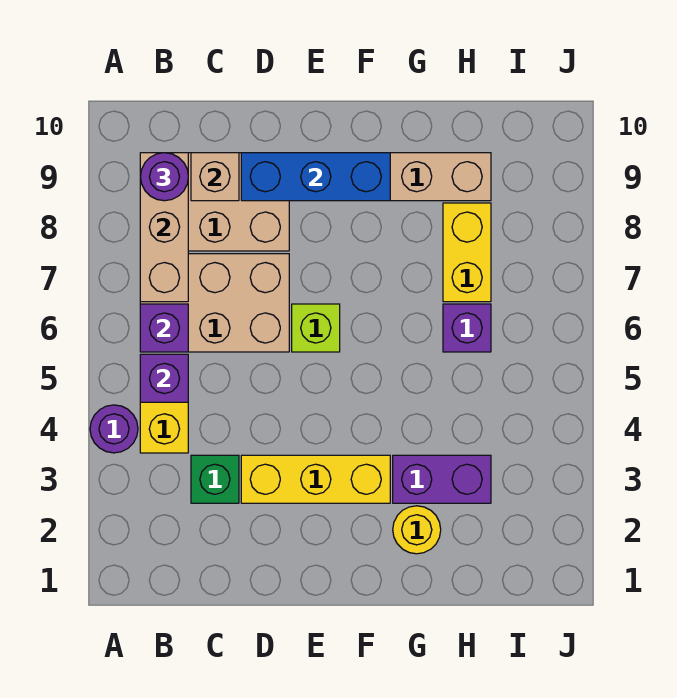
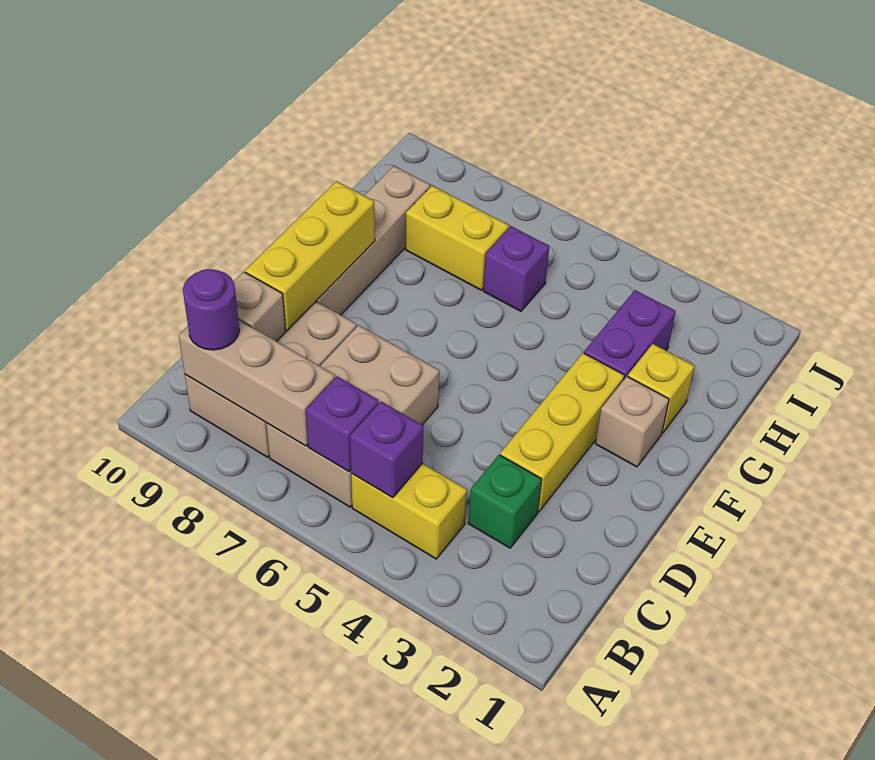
purple 1x1 round brick [90,405,138,453] -> none
blue 1x3 brick [241,153,390,201] -> yellow 1x3 brick [245,181,375,331]
lime 1x1 brick [292,304,340,352] -> none
none -> tan 1x1 brick [596,376,669,467]
yellow 1x1 round brick [393,506,441,554] -> yellow 1x1 brick [628,344,694,433]

